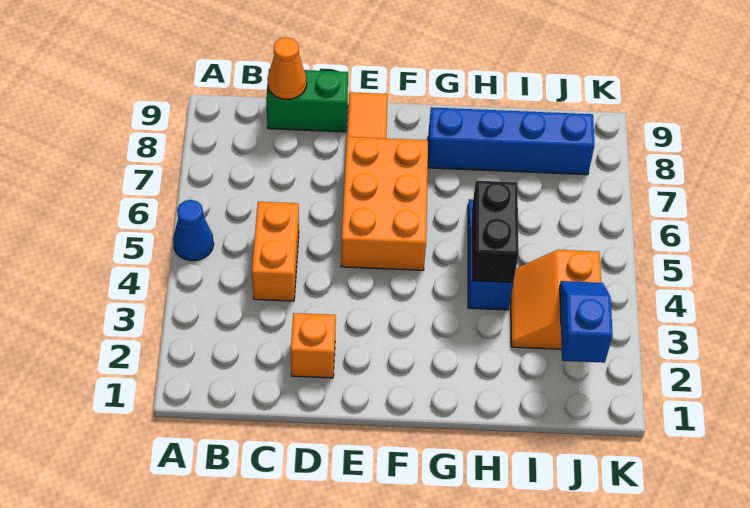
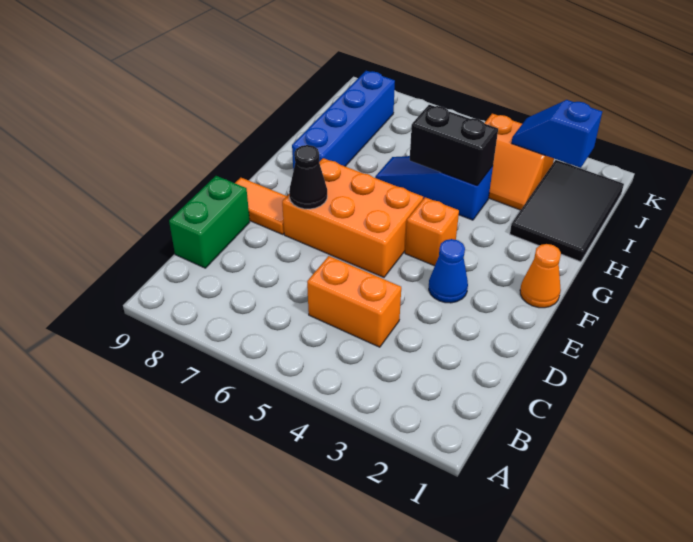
blue 1x1 cone [173,200,214,261] -> blue 1x1 cone moved to [429,239,468,303]
orange 1x1 cone [267,37,307,99] -> orange 1x1 cone moved to [520,244,561,308]
orange 1x1 brick [291,313,336,378] -> orange 1x1 brick moved to [405,197,459,266]
none -> black 1x1 cone [289,145,327,209]
none -> black 2x3 tile [510,160,624,262]

